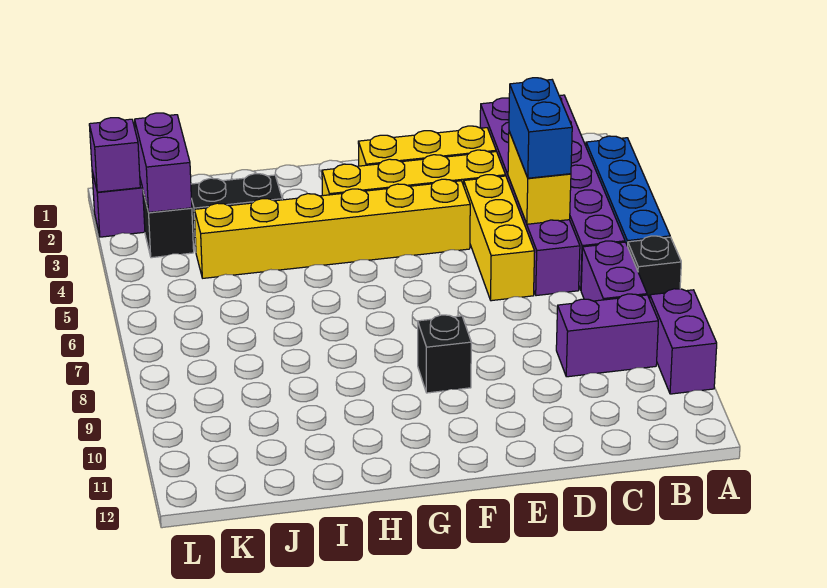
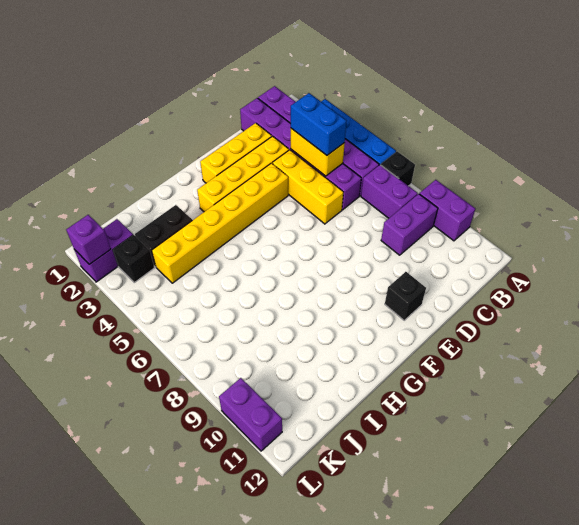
black 1x1 brick [418,315,471,393] -> black 1x1 brick moved to [385,272,426,320]
purple 1x2 brick [135,113,192,212] -> purple 1x2 brick moved to [219,378,282,451]

